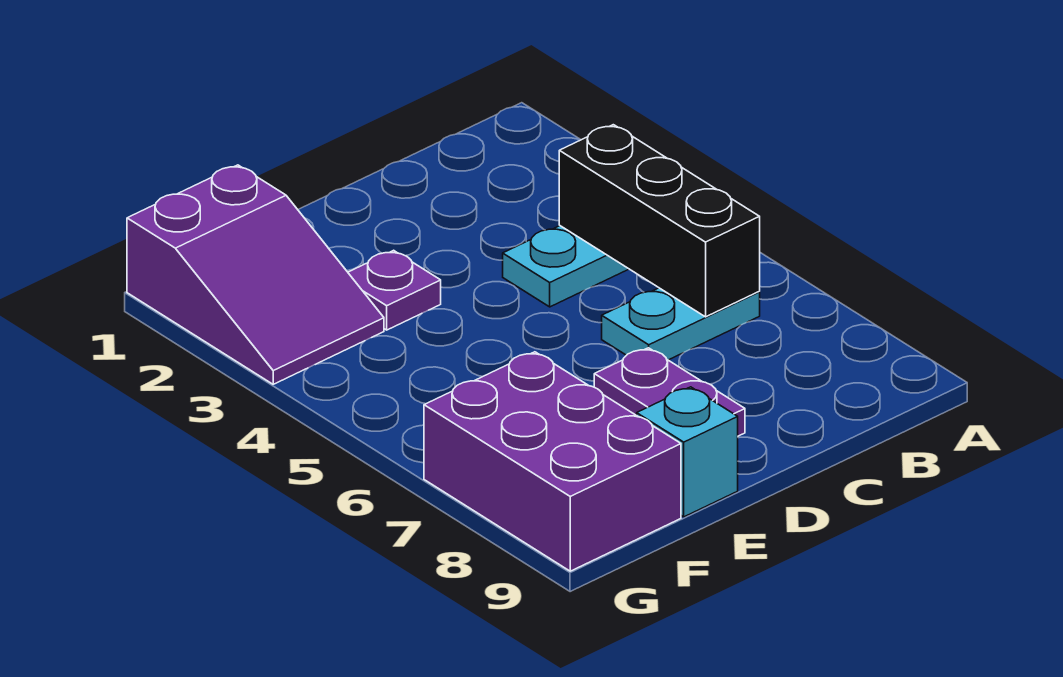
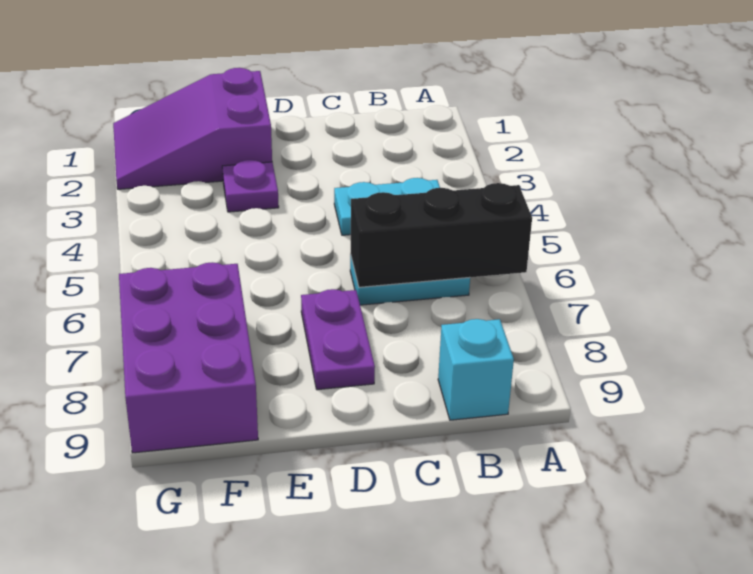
black 1x3 brick [559,125,760,317] -> black 1x3 brick turned to [351,183,532,287]
cyan 1x1 brick [637,387,738,517] -> cyan 1x1 brick moved to [438,319,514,420]
purple 2x3 slope [127,165,384,384] -> purple 2x3 slope turned to [113,68,272,189]

